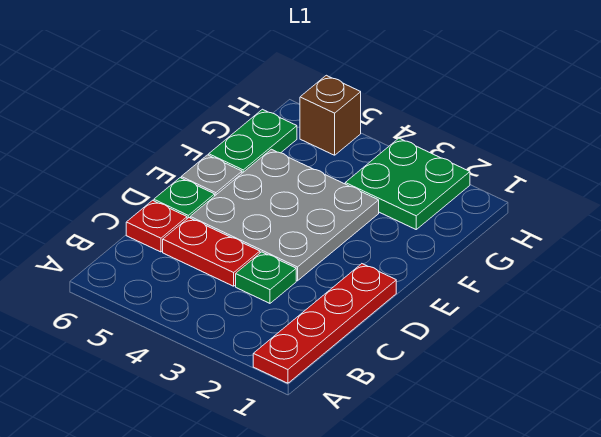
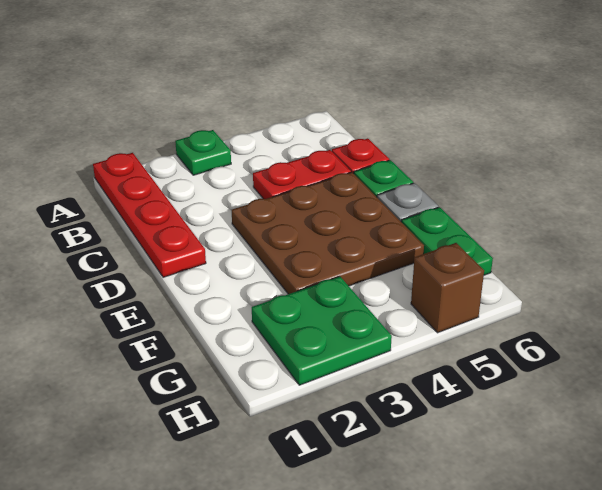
green 1x1 plate [236,252,296,303] -> green 1x1 plate moved to [175,130,231,175]
grey 3x3 plate [190,149,379,281] -> brown 3x3 plate [232,172,424,294]

